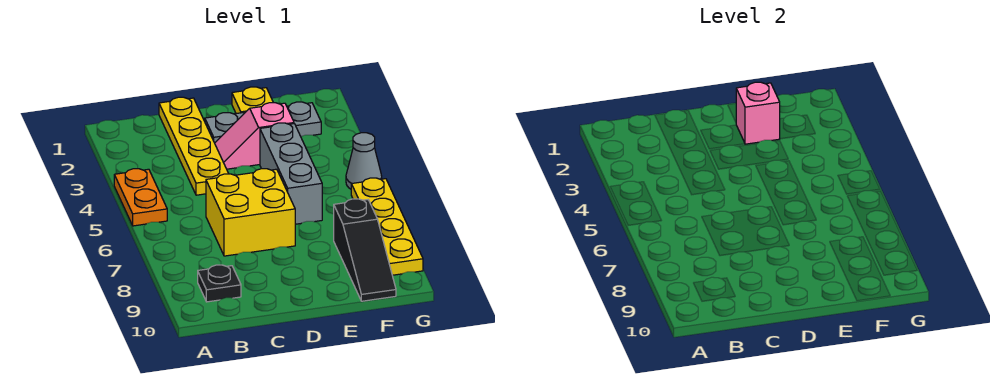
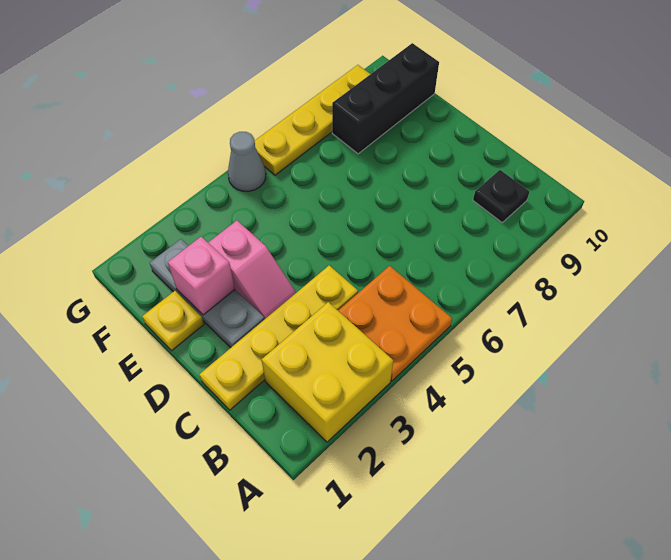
orange 1x2 plate [114,169,167,226] -> orange 2x2 plate [338,266,452,381]
yellow 2x2 brick [206,169,295,256] -> yellow 2x2 brick moved to [262,302,393,442]
grey 1x3 brick [260,123,322,224] -> none
black 1x3 slope [334,199,396,301] -> black 1x3 brick [332,43,439,154]

